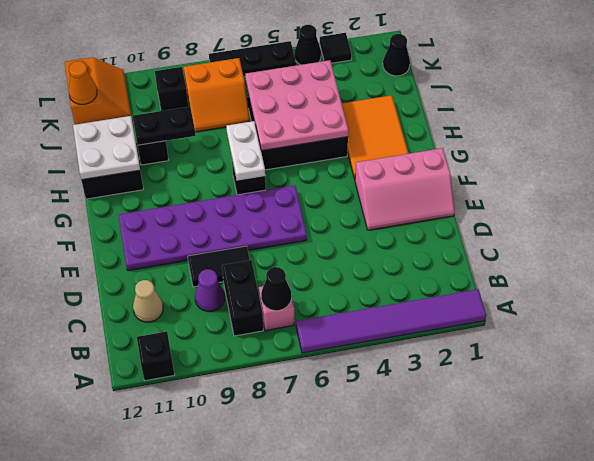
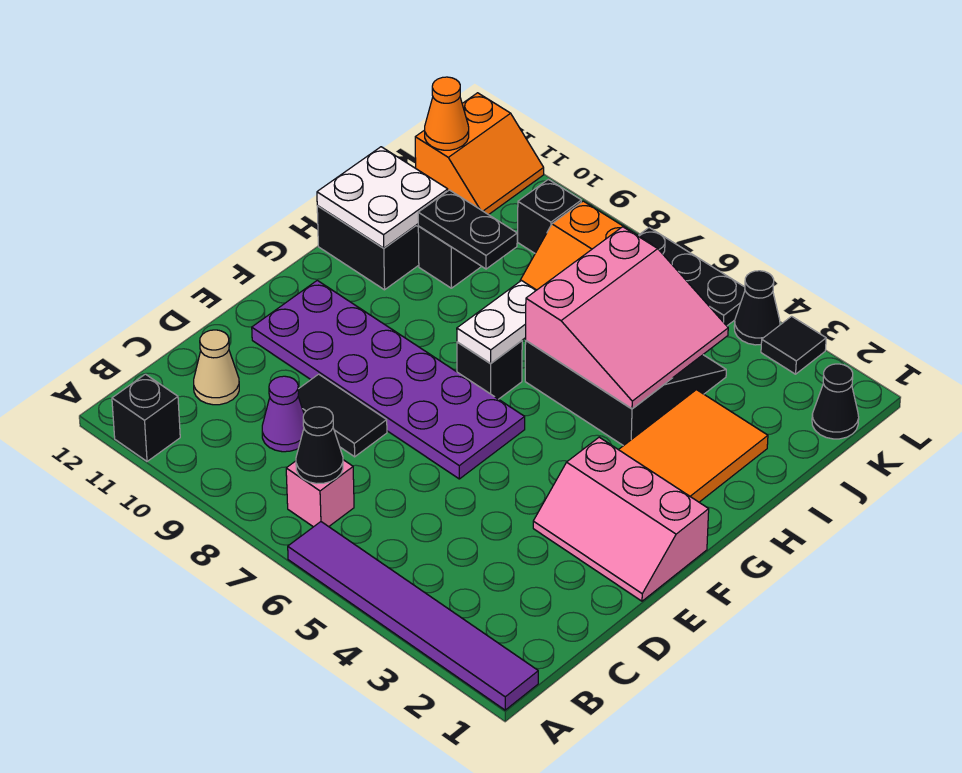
black 1x2 brick [222,260,263,336] -> none
pink 3x3 plate [246,60,349,151] -> pink 3x3 slope [526,227,728,409]

